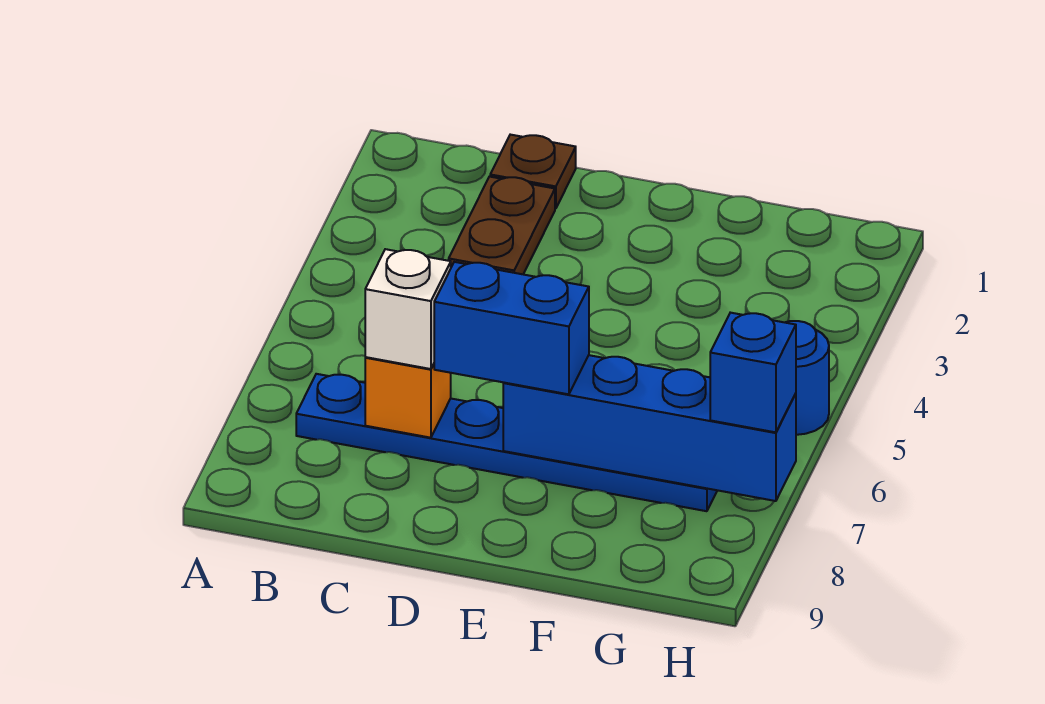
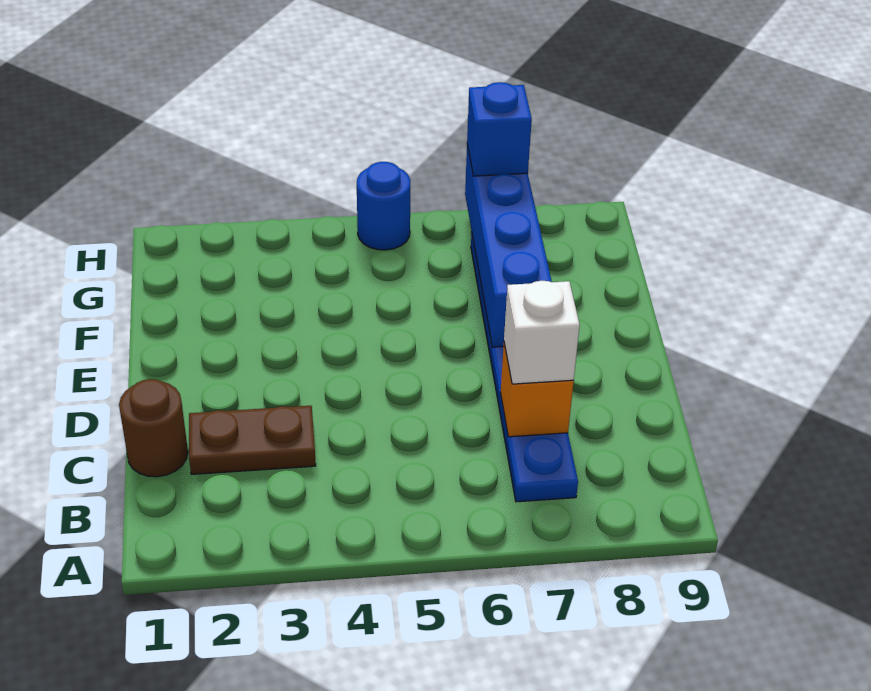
brown 1x1 plate [490,135,576,209] -> brown 1x1 round brick [119,379,188,477]
blue 1x2 brick [434,262,589,394] -> none

